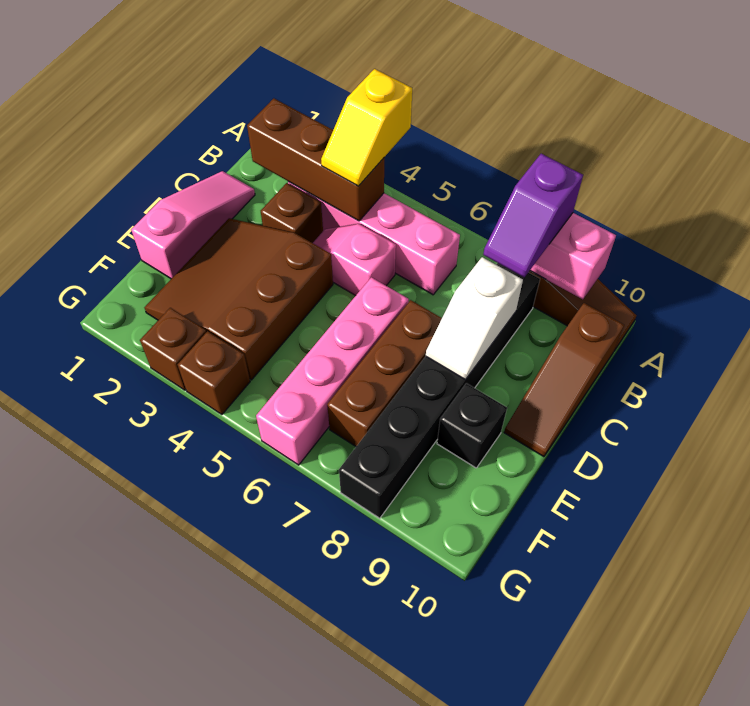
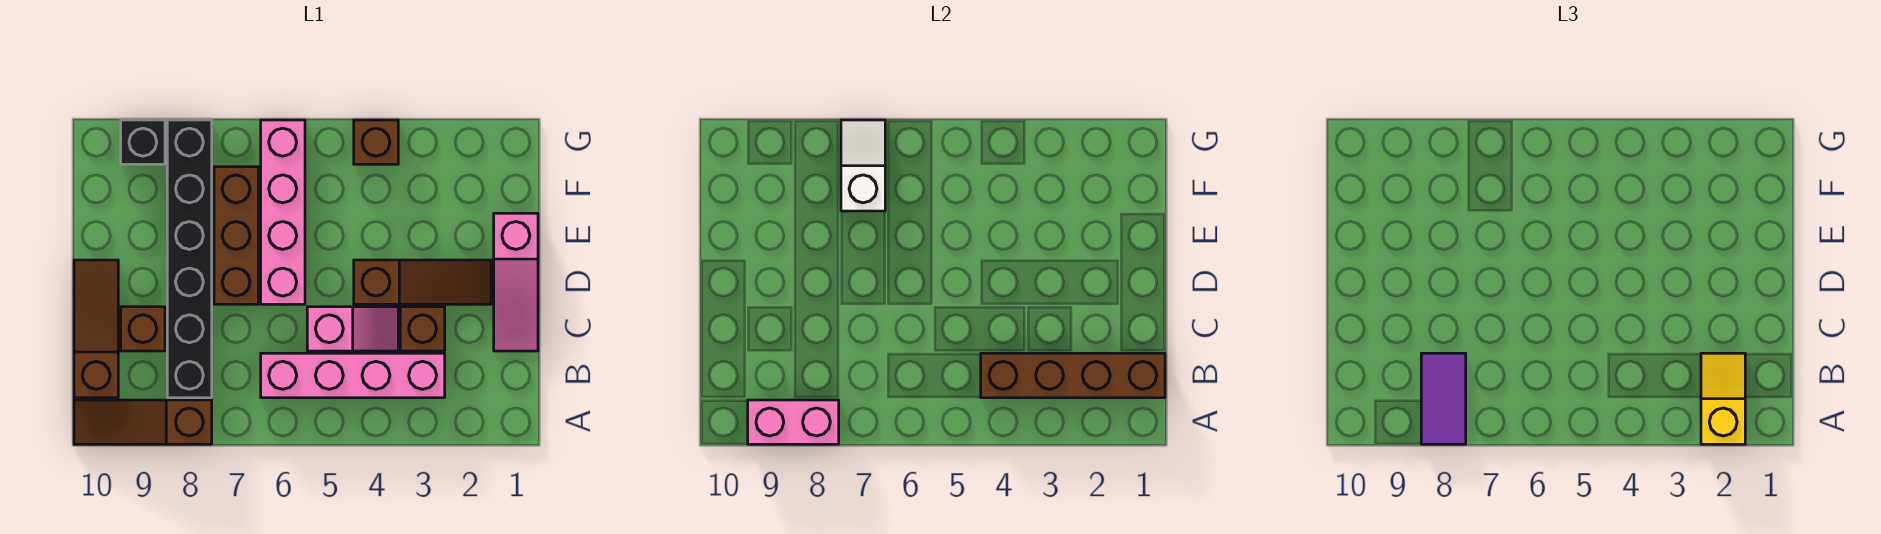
yellow 1x2 slope [321,69,412,186] -> yellow 1x2 slope moved to [1701,353,1745,444]
purple 1x2 slope [483,154,583,277] -> purple 1x2 tile [1421,353,1466,444]
brown 1x3 brick [247,98,384,221] -> brown 1x4 brick [981,353,1165,398]
white 1x2 slope [426,257,523,380] -> white 1x2 slope moved to [841,120,885,211]
brown 3x3 slope [145,218,333,380] -> brown 1x3 slope [354,260,491,304]
black 1x1 brick [437,383,507,468] -> black 1x1 brick moved to [121,120,165,164]
brown 1x1 brick [140,308,206,390] -> brown 1x1 brick moved to [121,307,165,351]

